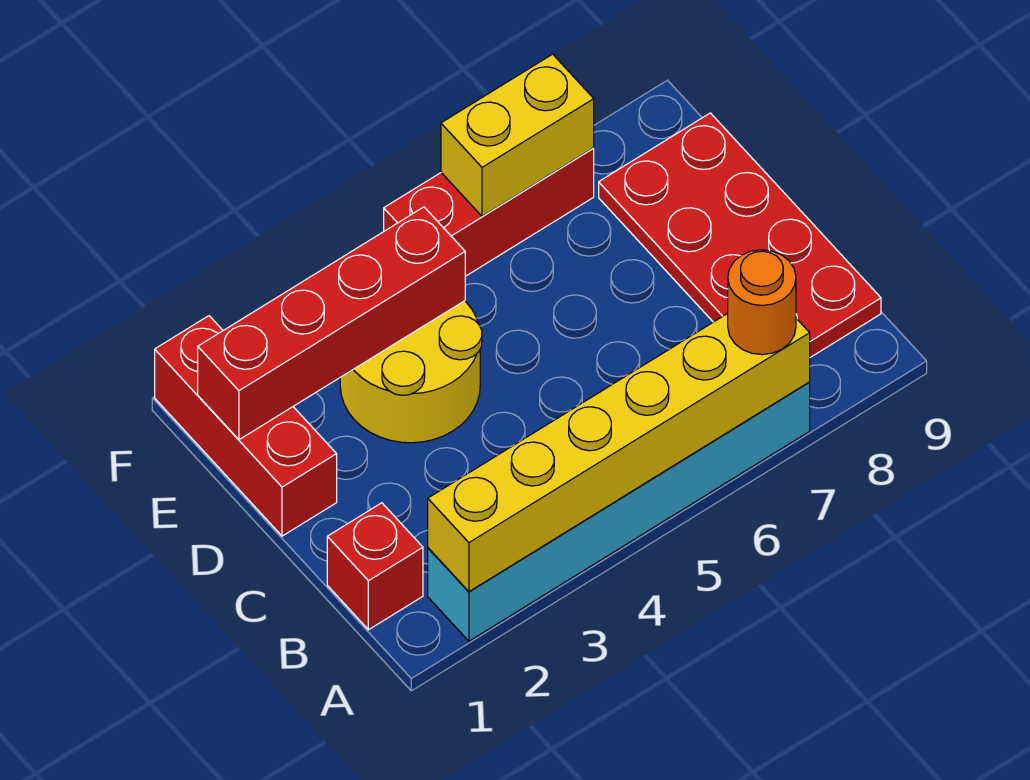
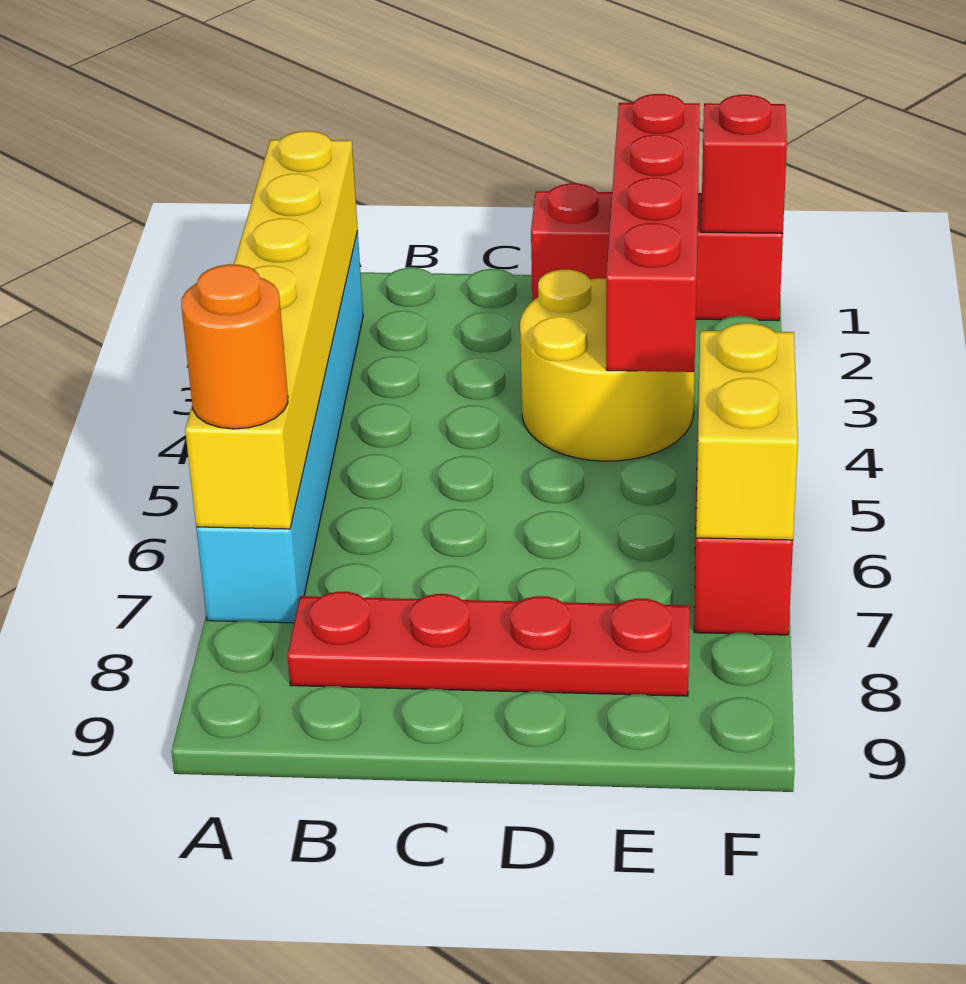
red 1x1 brick [327,503,423,630] -> red 1x1 brick moved to [701,95,787,233]
red 2x4 plate [599,113,881,357] -> red 1x4 plate [287,592,690,696]

